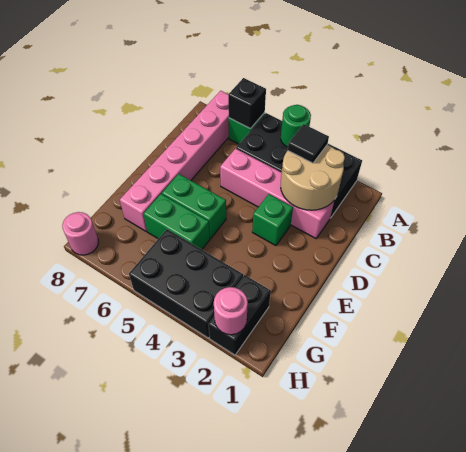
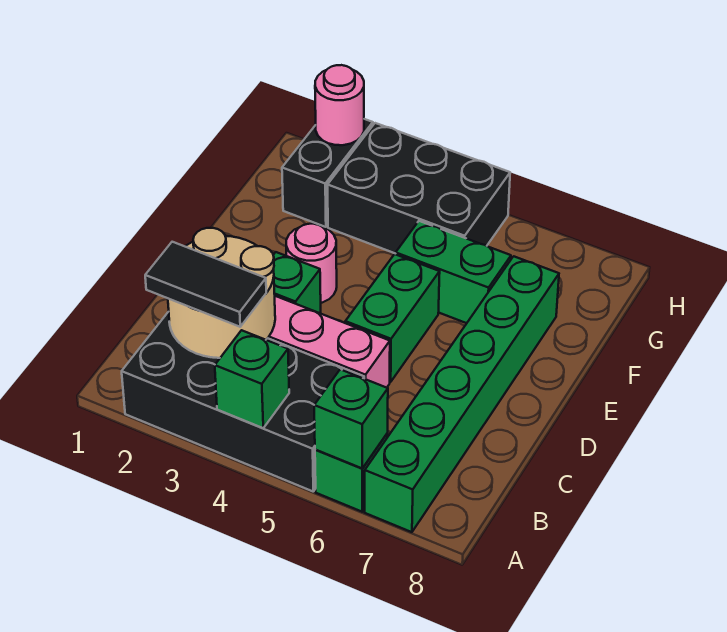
green 1x1 round brick [281,105,311,147] -> green 1x1 brick [215,330,289,428]
black 1x1 brick [228,78,266,129] -> green 1x1 brick [314,369,388,468]
pink 1x6 brick [120,91,229,231] -> green 1x6 brick [365,256,559,532]
black 1x1 tile [288,124,329,163] -> black 1x2 tile [145,242,266,327]
green 1x2 brick [162,174,226,238] -> green 1x2 brick turned to [345,254,440,382]
pink 1x1 round brick [62,212,98,255] -> pink 1x1 round brick moved to [286,224,337,303]

